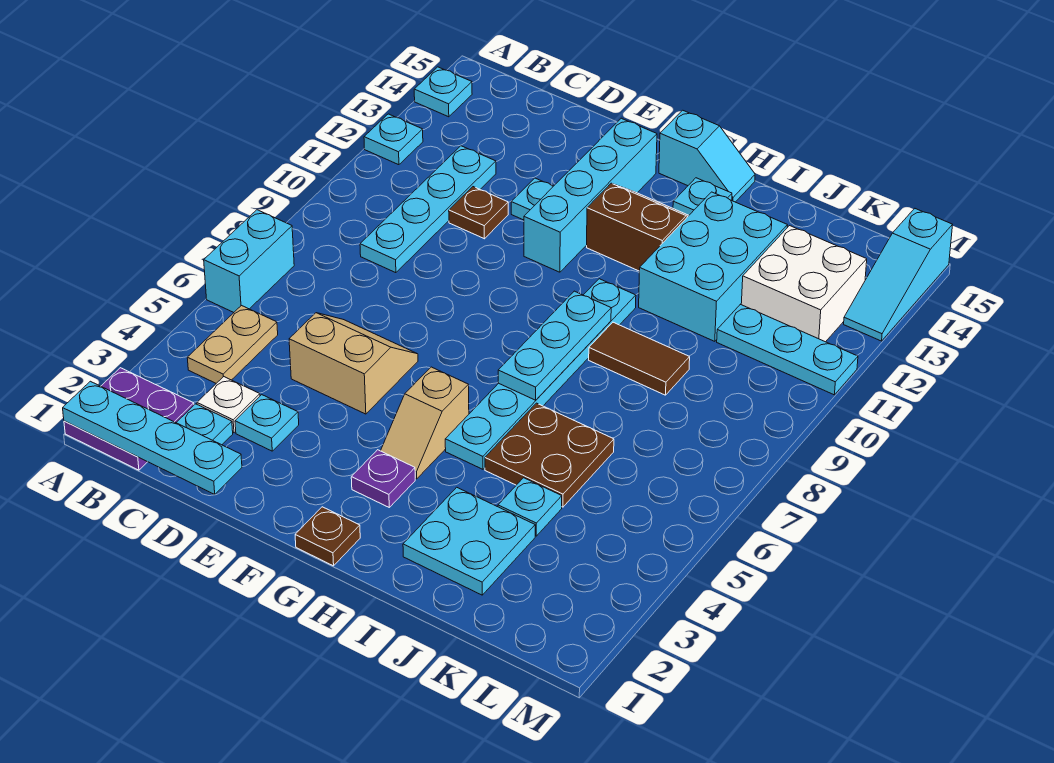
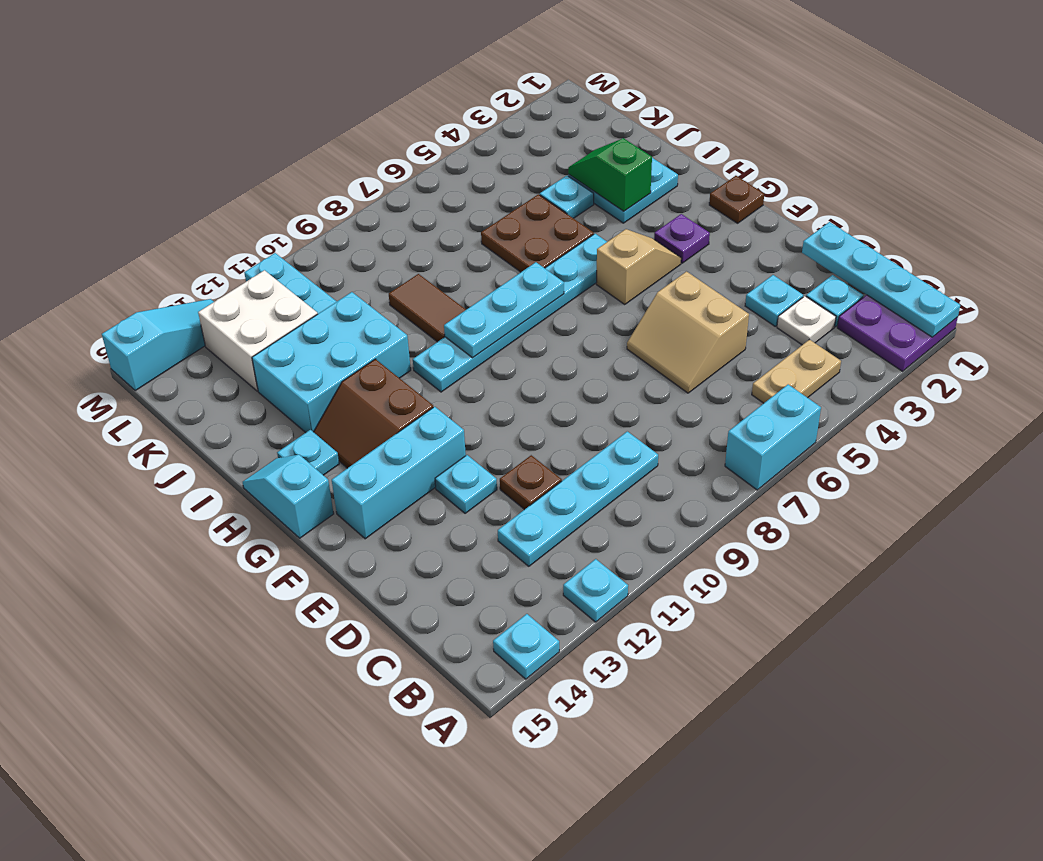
cyan 1x4 brick [524,118,657,272] -> cyan 1x3 brick [332,407,466,539]
none -> green 1x2 slope [568,138,652,211]

